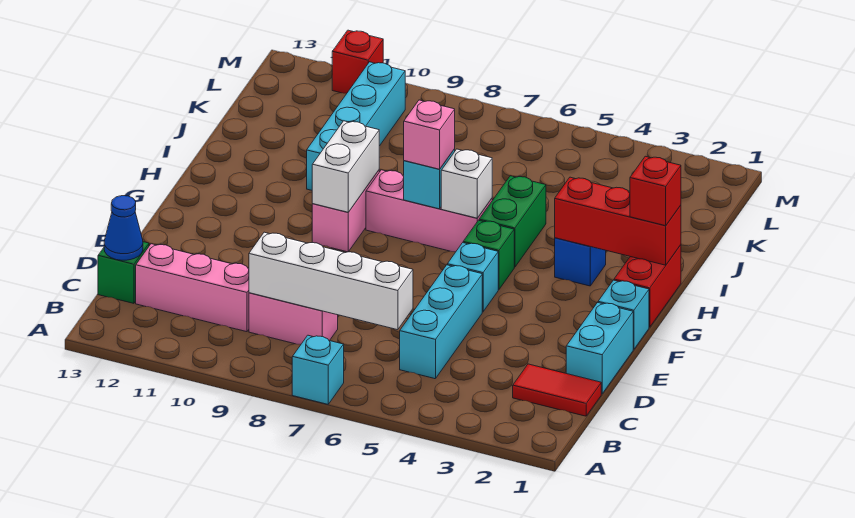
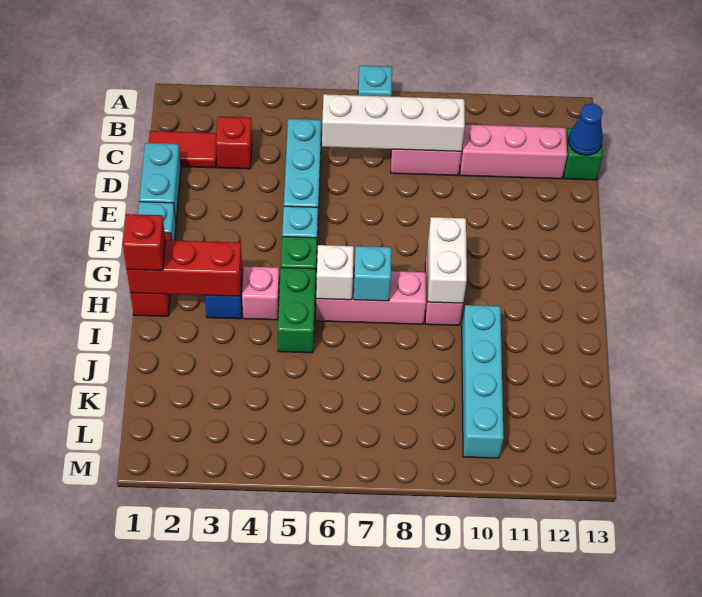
pink 1x1 brick [404,100,455,169] -> pink 1x1 brick moved to [242,266,279,320]
red 1x1 brick [332,30,383,93] -> red 1x1 brick moved to [216,117,252,169]

